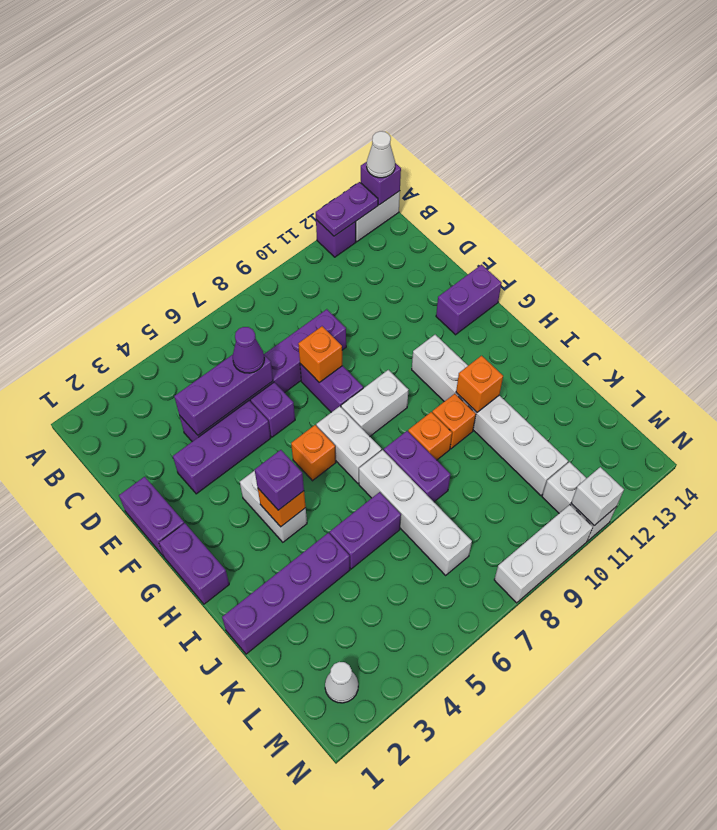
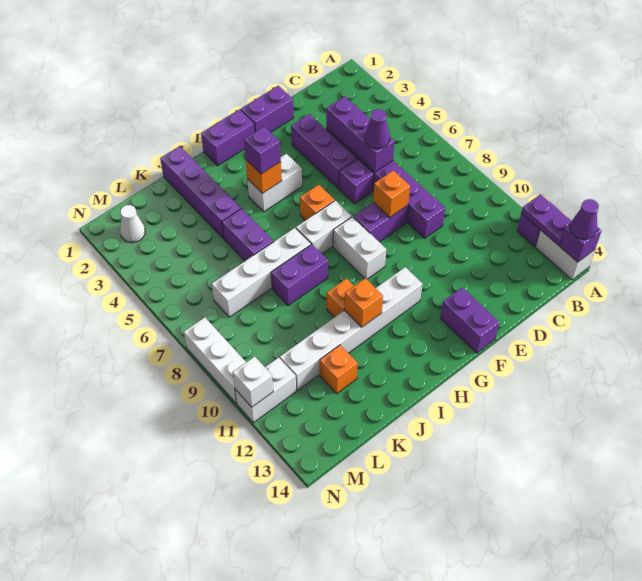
white 1x1 cone [367,131,395,178] -> purple 1x1 cone [570,199,599,239]
orange 1x1 brick [408,412,452,460] -> orange 1x1 brick moved to [320,345,358,394]

